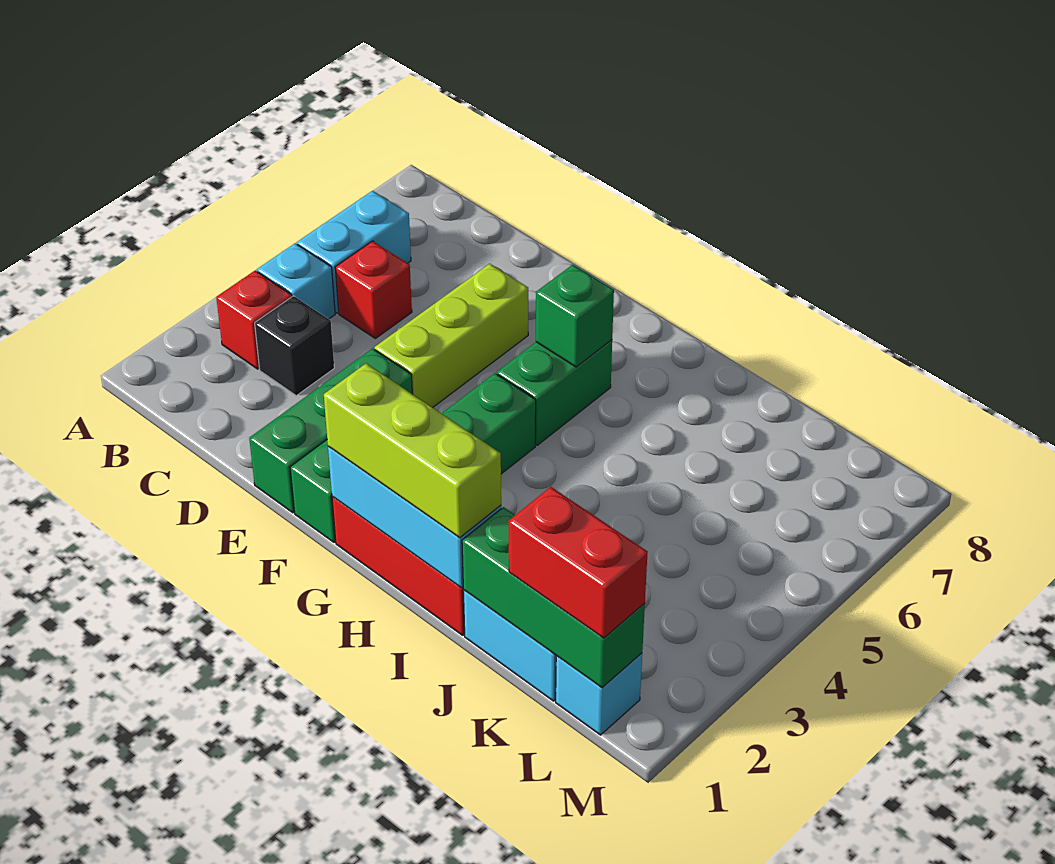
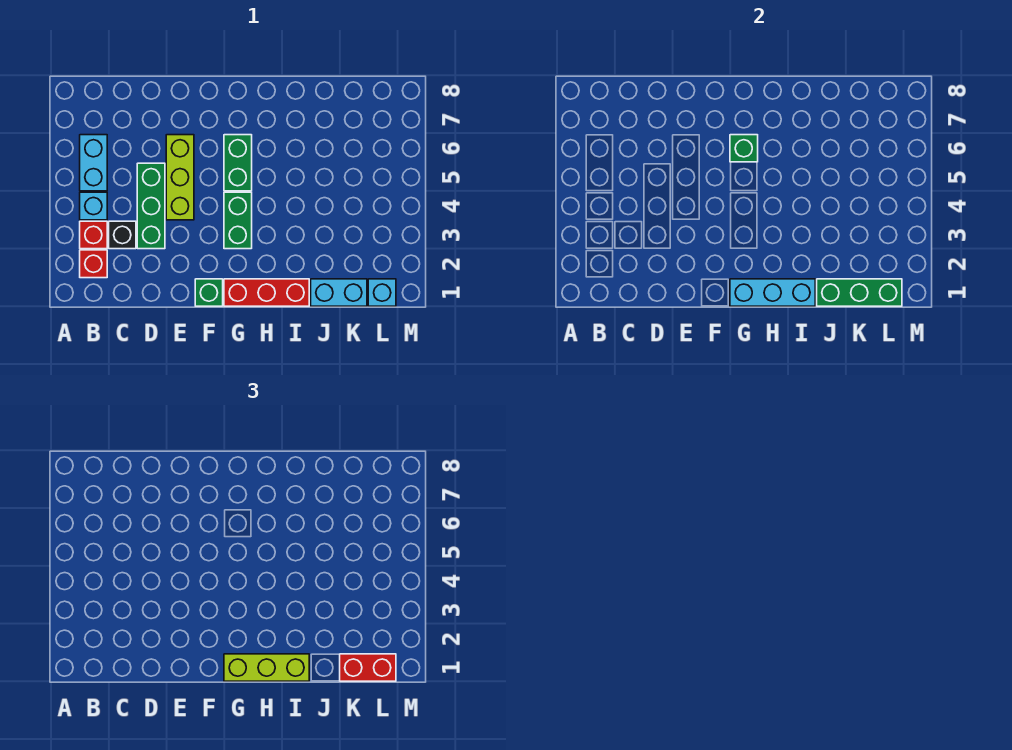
red 1x1 brick [335,241,412,338] -> red 1x1 brick moved to [80,250,107,278]
green 1x3 brick [249,348,412,513] -> green 1x3 brick moved to [137,163,165,249]

